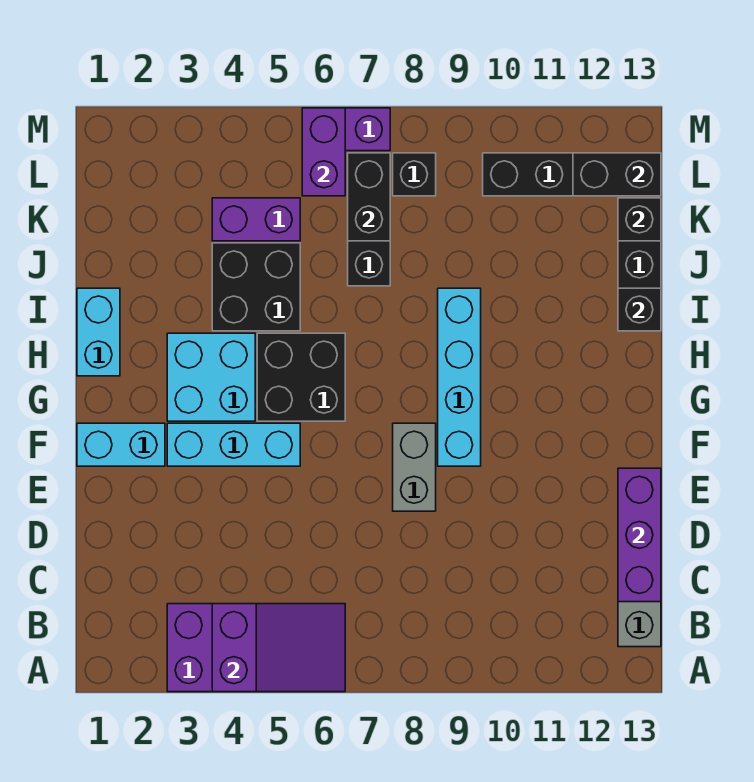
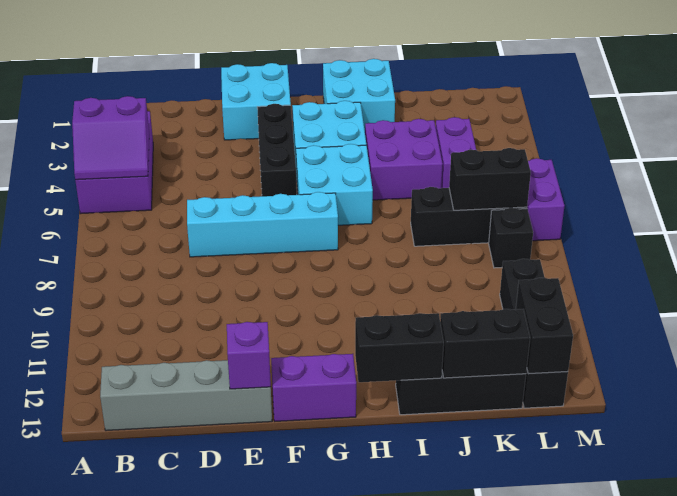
purple 2x3 slope [212,604,345,692] -> purple 2x2 slope [72,96,149,180]
purple 1x3 brick [618,468,661,602] -> purple 1x1 brick [227,322,271,389]
grey 1x2 brick [393,423,436,511] -> none
cyan 1x2 brick [77,423,165,466] -> cyan 2x2 brick [221,63,291,140]
cyan 1x3 brick [167,423,300,466] -> black 1x3 brick [257,104,297,196]
cyan 1x4 brick [438,288,481,466] -> cyan 1x4 brick moved to [187,192,338,257]
black 2x2 brick [257,333,345,421] -> cyan 2x2 brick [296,144,373,225]
cyan 1x2 brick [77,288,120,376] -> cyan 2x2 brick [323,59,395,130]
black 2x2 brick [212,243,300,331] -> purple 2x2 brick [365,119,443,200]
black 1x1 brick [618,288,661,331] -> black 1x2 brick [355,313,444,382]
black 1x1 brick [618,198,661,241] -> black 1x2 brick [440,309,530,378]
purple 1x2 brick [302,108,345,196] -> purple 1x2 brick moved to [271,354,356,421]

